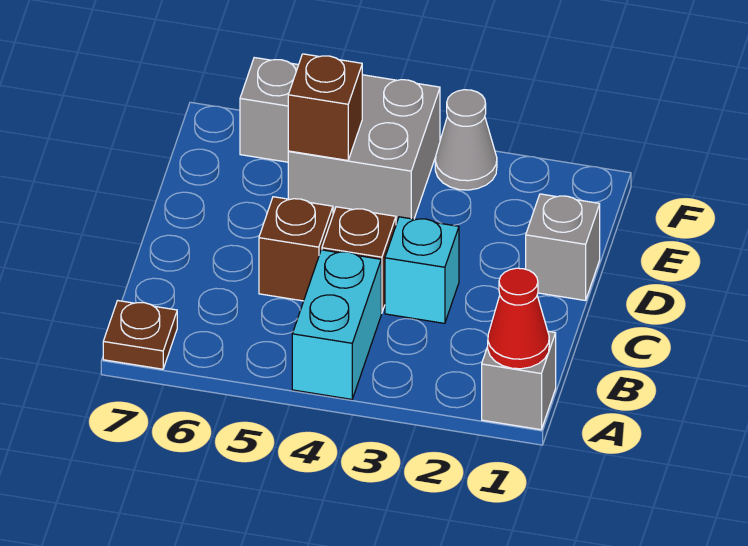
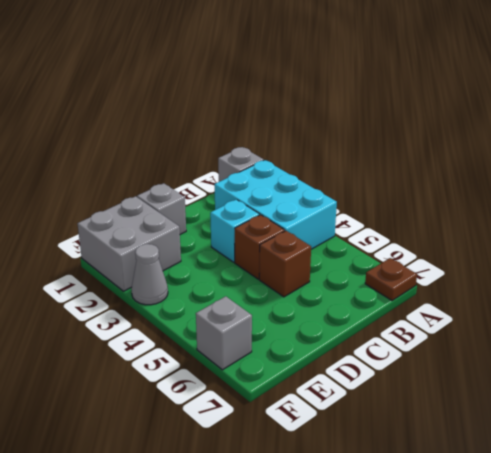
red 1x1 cone [488,268,549,369] -> none
cyan 1x2 brick [292,250,381,399] -> cyan 2x3 brick [214,160,337,249]
grey 2x2 brick [288,75,440,224] -> grey 2x2 brick moved to [78,196,181,291]
brown 1x1 brick [288,54,362,160] -> none

